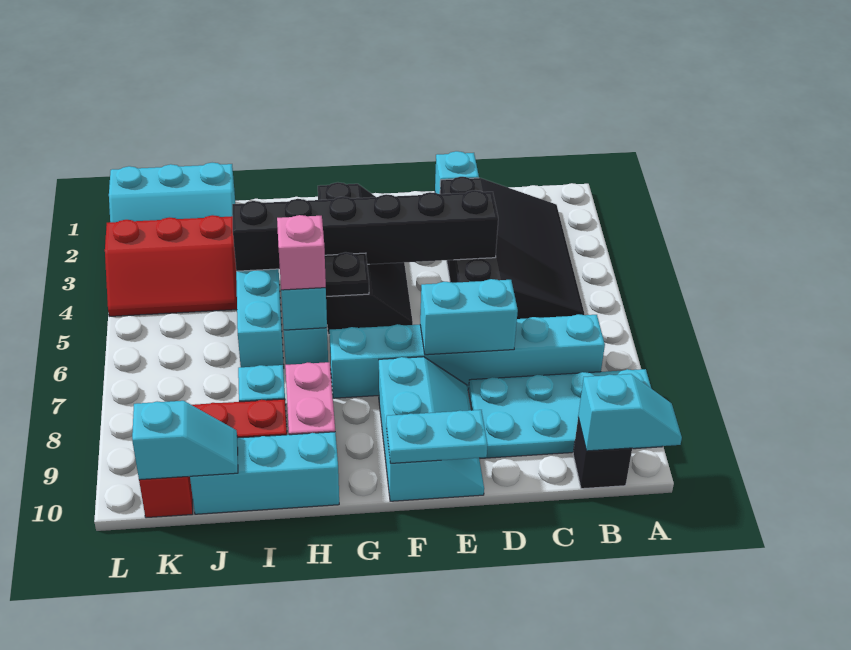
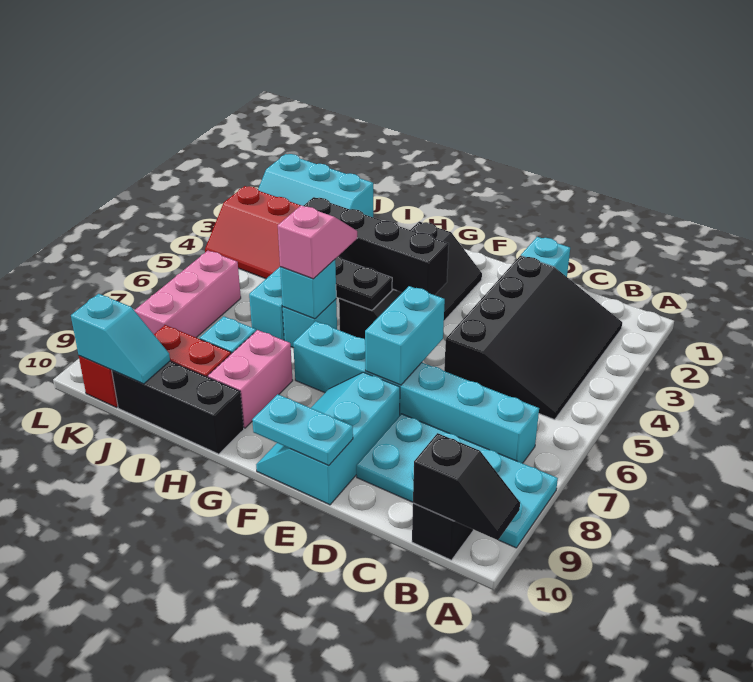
cyan 1x2 slope [578,374,682,451] -> black 1x2 slope [413,433,520,540]
black 1x6 brick [232,190,498,271] -> black 1x4 brick [304,197,449,295]
cyan 1x2 brick [420,279,518,355] -> cyan 1x2 brick turned to [365,286,445,385]
cyan 2x3 slope [379,357,484,501] -> cyan 2x3 slope turned to [256,372,400,505]
cyan 1x3 brick [190,432,339,514] -> black 1x3 brick [112,361,244,454]
none -> pink 1x3 brick [134,251,241,338]

